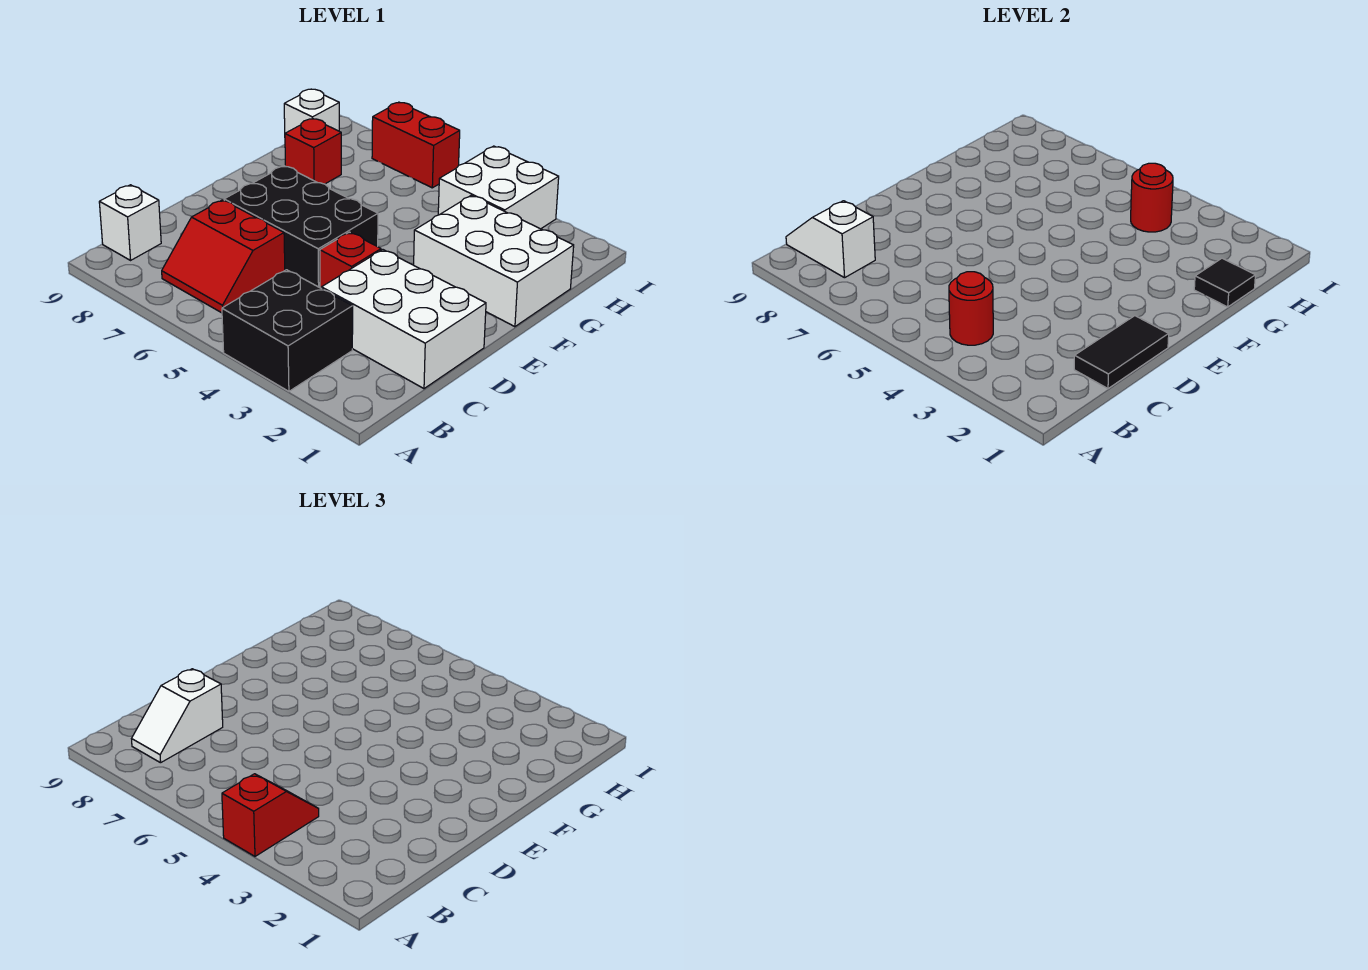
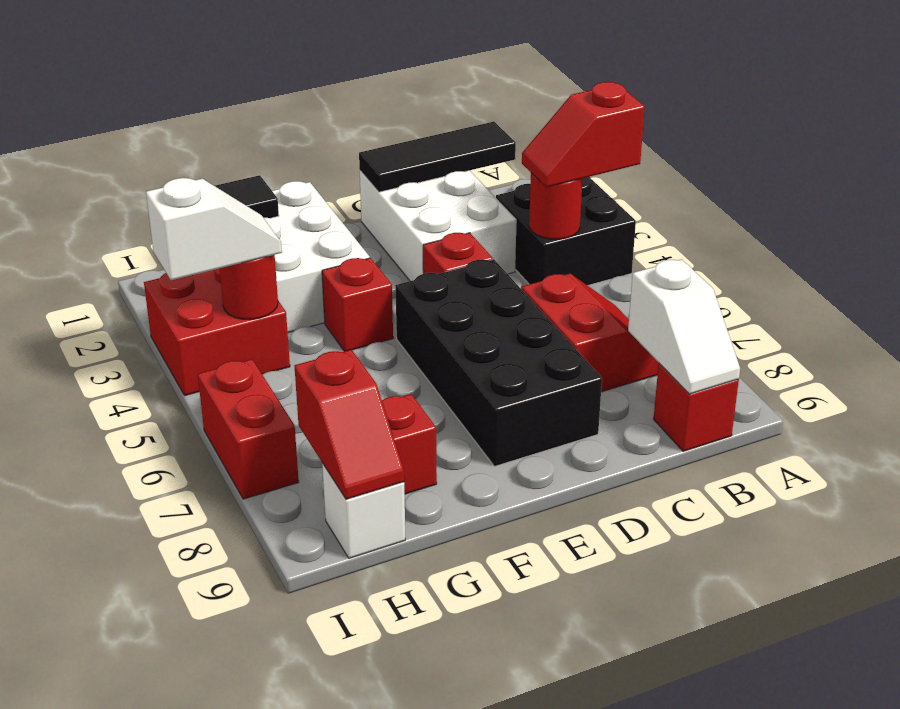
white 1x2 slope [132,669,223,763] -> white 1x2 slope moved to [146,178,282,280]
white 1x1 brick [99,185,161,260] -> red 1x1 brick [654,364,739,451]
black 1x2 tile [1074,316,1169,389] -> black 1x3 tile [359,122,516,192]
black 2x3 brick [224,166,378,288] -> black 2x4 brick [395,259,602,466]
none -> red 1x1 brick [322,258,393,351]
white 2x2 brick [438,146,559,229] -> red 2x2 brick [144,268,290,396]
none -> red 1x2 slope [294,350,404,499]

